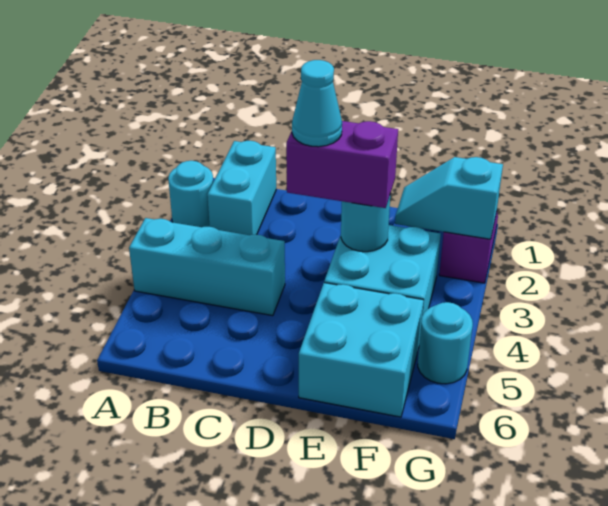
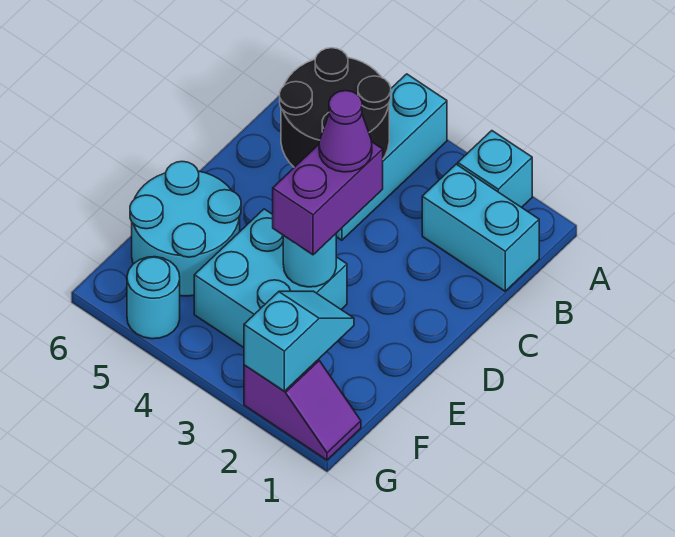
cyan 1x1 round brick [168,161,213,227] -> cyan 1x1 brick [458,131,532,207]
none -> black 2x2 round brick [280,48,391,167]
cyan 1x1 cone [292,60,342,147] -> purple 1x1 cone [319,91,372,172]
cyan 2x2 brick [299,283,424,417] -> cyan 2x2 round brick [130,161,241,296]

